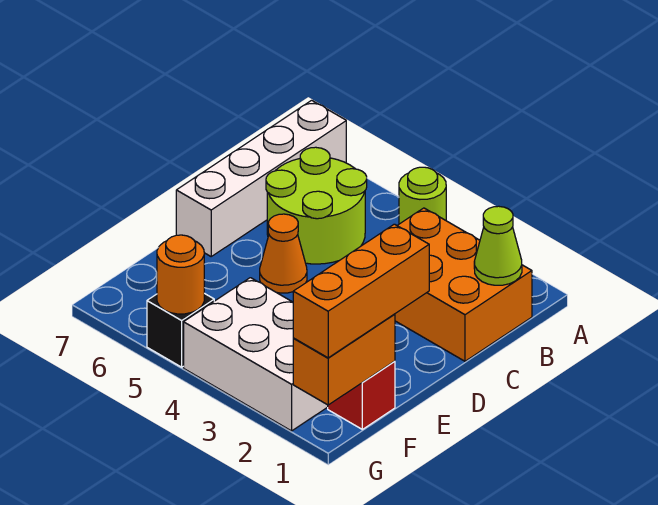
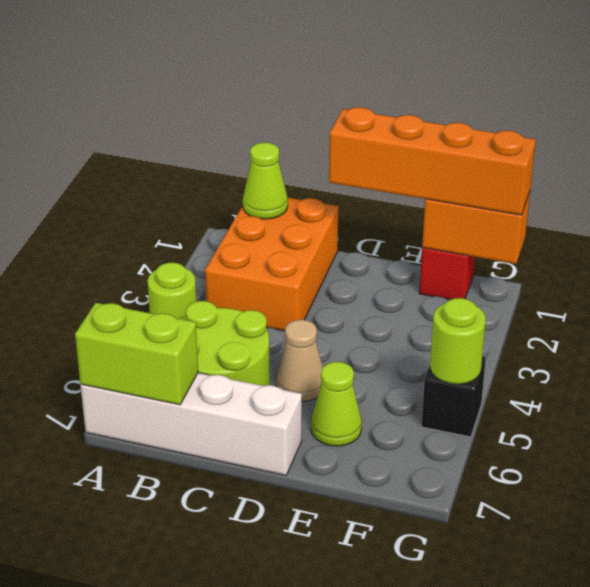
none -> lime 1x2 brick [75,303,198,405]
orange 1x1 cone [260,214,307,293] -> tan 1x1 cone [276,320,323,402]
orange 1x3 brick [293,224,429,358] -> orange 1x4 brick [329,107,536,215]
none -> lime 1x1 cone [311,362,362,446]
white 2x3 brick [184,278,328,431] -> none
orange 1x1 round brick [157,235,204,314] -> lime 1x1 round brick [430,298,486,384]

